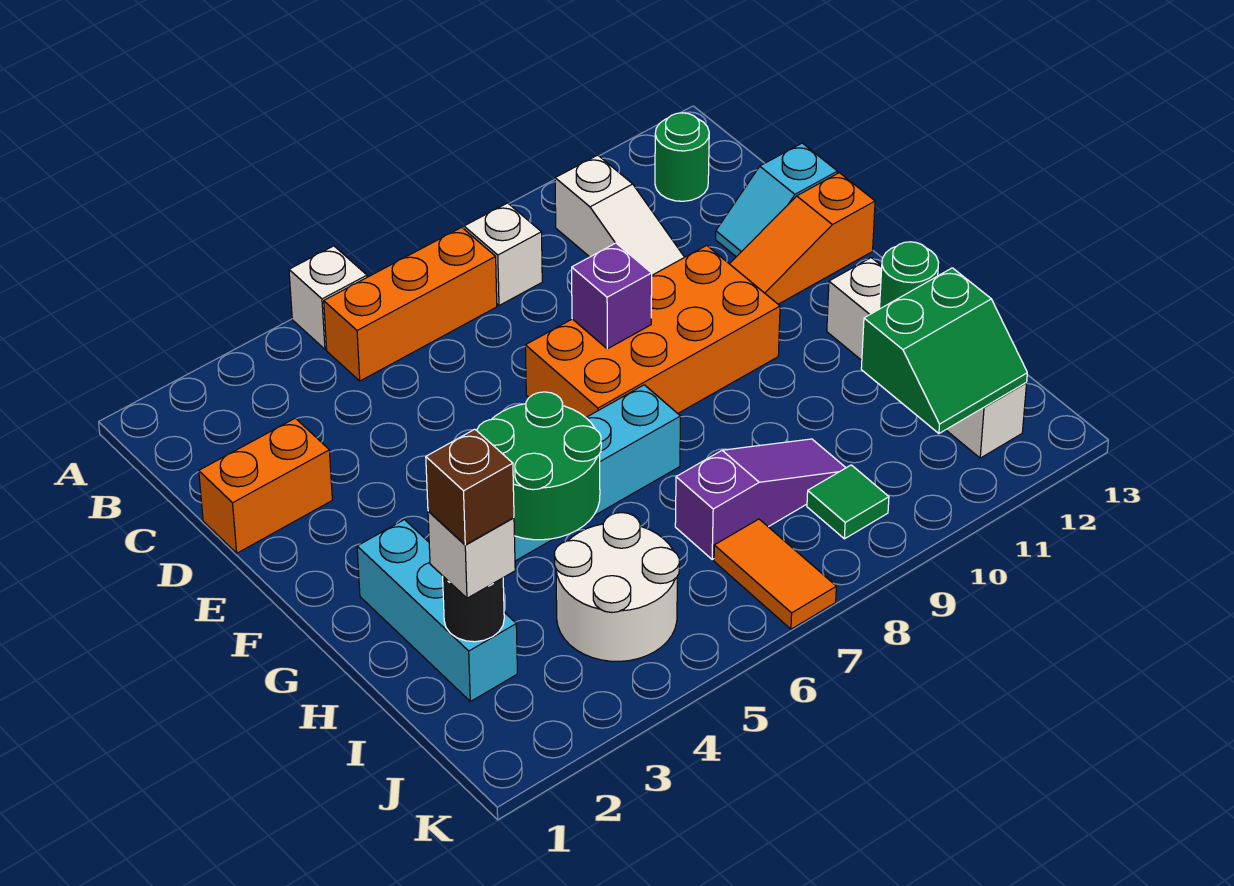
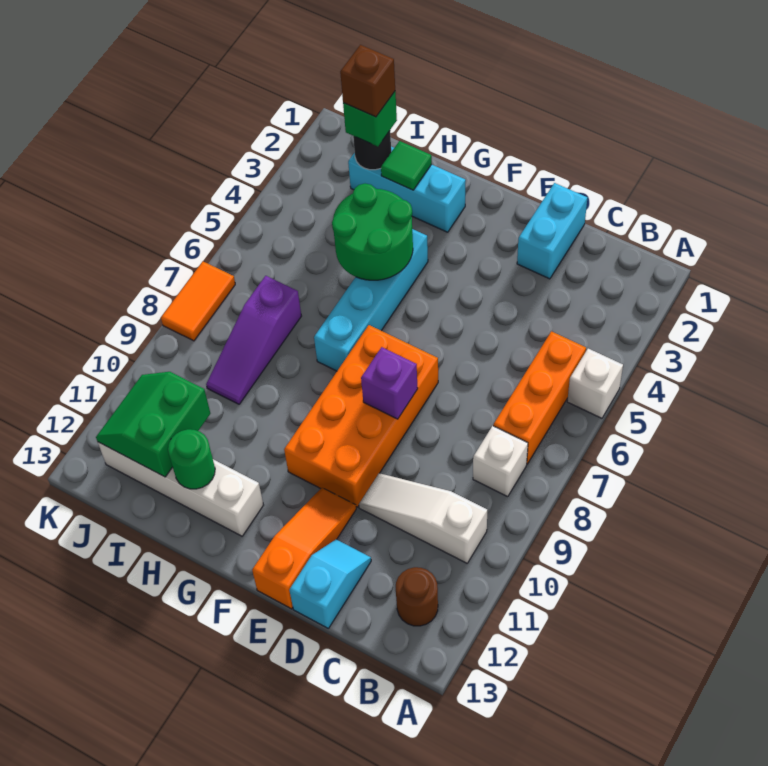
green 1x1 round brick [655,113,709,201] -> brown 1x1 round brick [396,567,438,626]
orange 1x2 brick [199,418,332,553] -> cyan 1x2 brick [517,183,587,279]
white 1x1 brick [428,511,515,598] -> green 1x1 brick [343,92,397,147]
white 2x2 round brick [554,513,679,661] -> none
orange 1x2 tile [714,519,836,629] -> orange 1x2 tile turned to [161,262,235,341]
green 1x1 tile [807,465,889,539] -> green 1x1 tile moved to [381,141,432,190]

